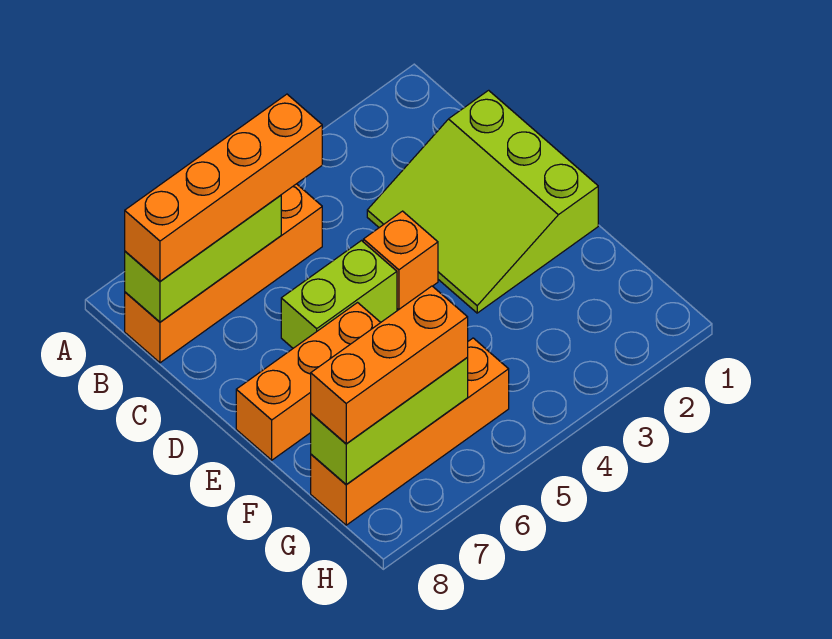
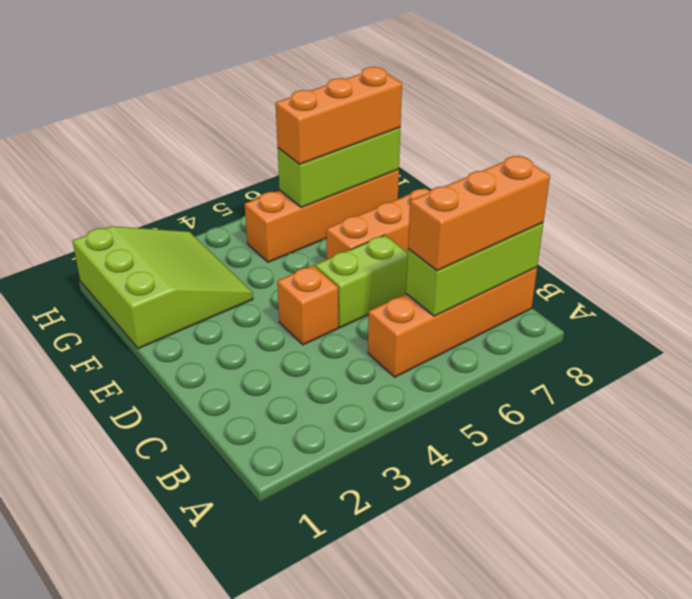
orange 1x4 brick [125,94,322,281] -> orange 1x3 brick [408,156,550,271]
lime 3x3 slope [367,90,598,313] -> lime 3x3 slope moved to [73,226,253,349]

